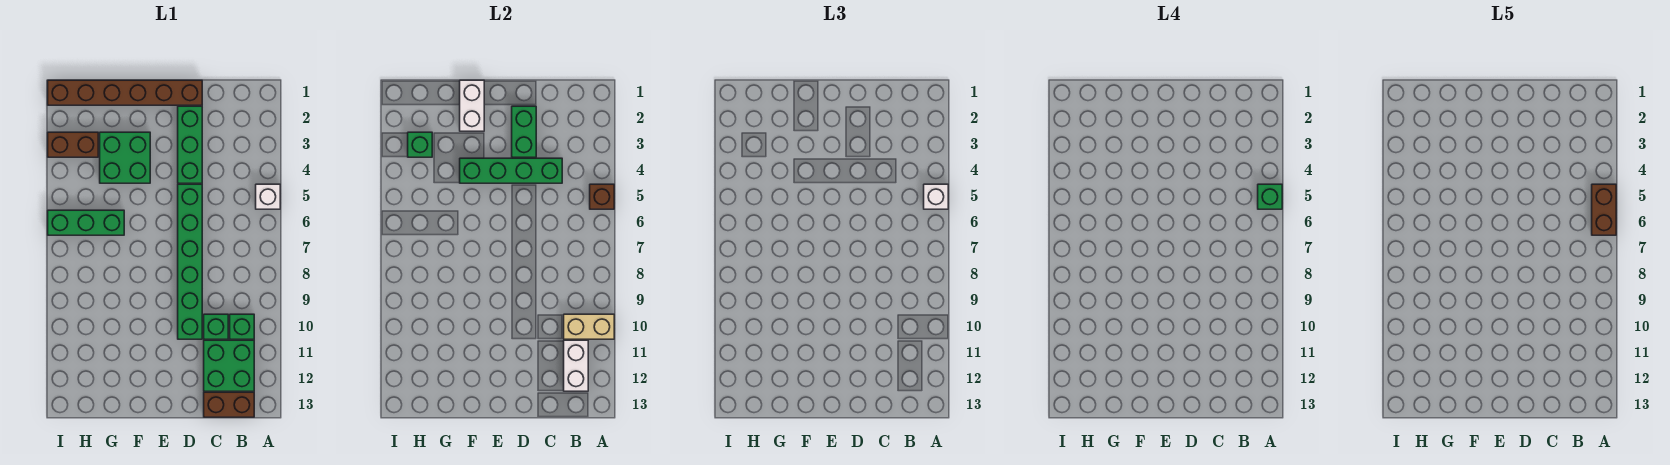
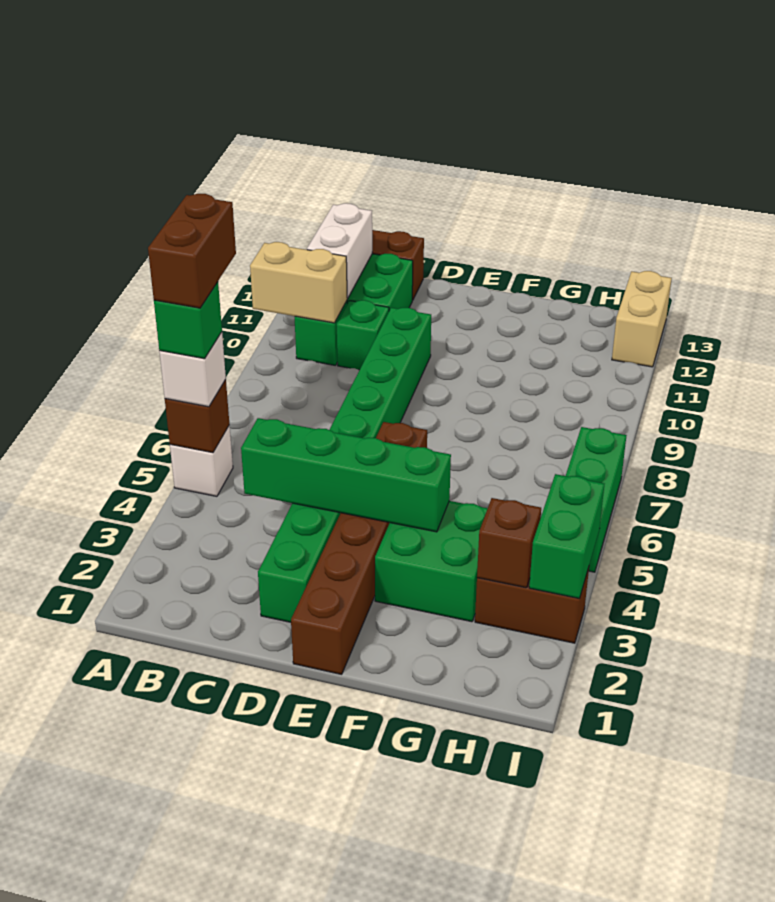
brown 1x6 brick [48,80,202,105] -> brown 1x6 brick turned to [291,422,427,674]
green 1x2 brick [512,106,536,157] -> green 1x2 brick moved to [529,474,604,599]
white 1x2 brick [460,80,484,131] -> none
green 1x3 brick [48,210,124,235] -> green 1x3 brick turned to [566,427,627,572]
green 1x1 brick [408,132,432,157] -> brown 1x1 brick [477,498,541,588]
none -> tan 1x2 brick [612,271,672,367]

